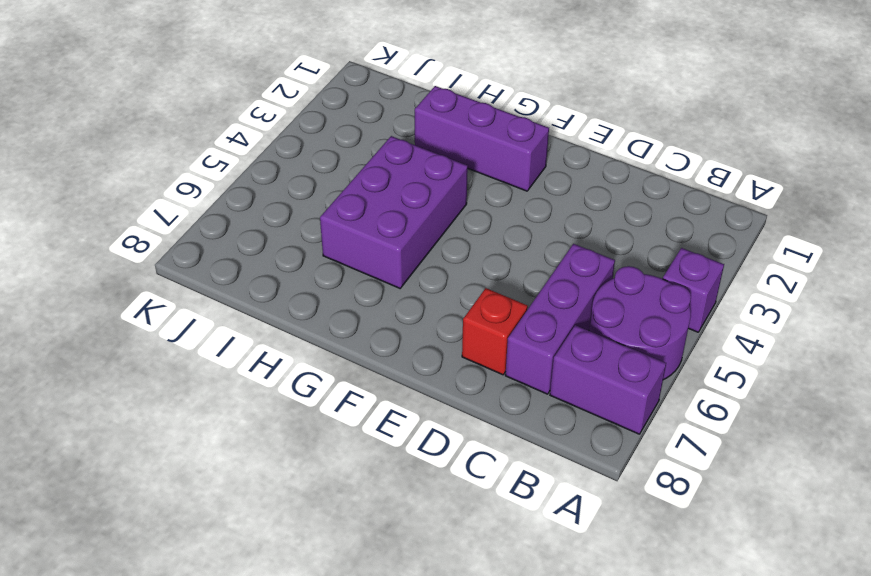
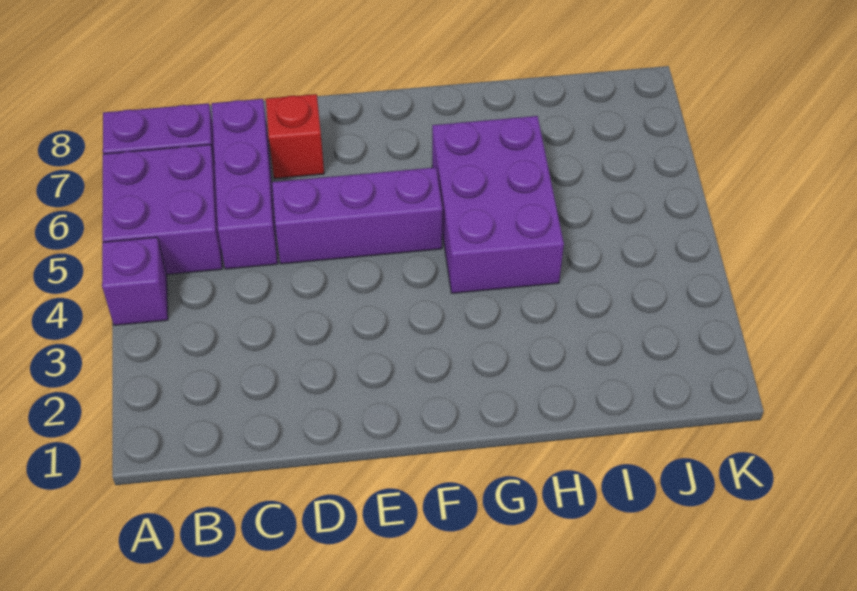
purple 2x2 round brick [589,266,691,380] -> purple 2x2 brick [102,145,222,275]
purple 1x3 brick [415,86,549,191] -> purple 1x3 brick moved to [272,167,443,264]

